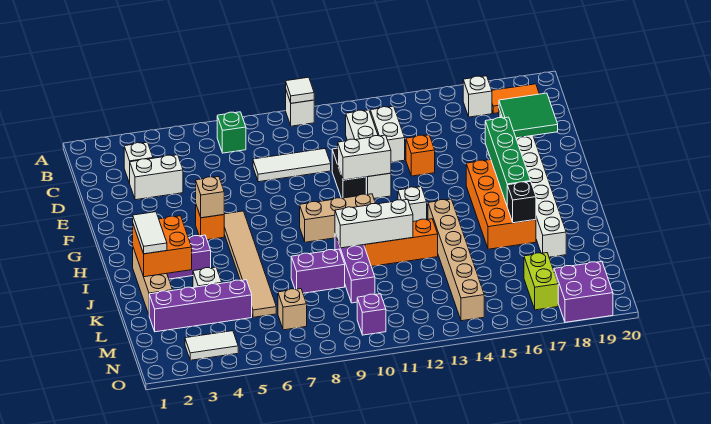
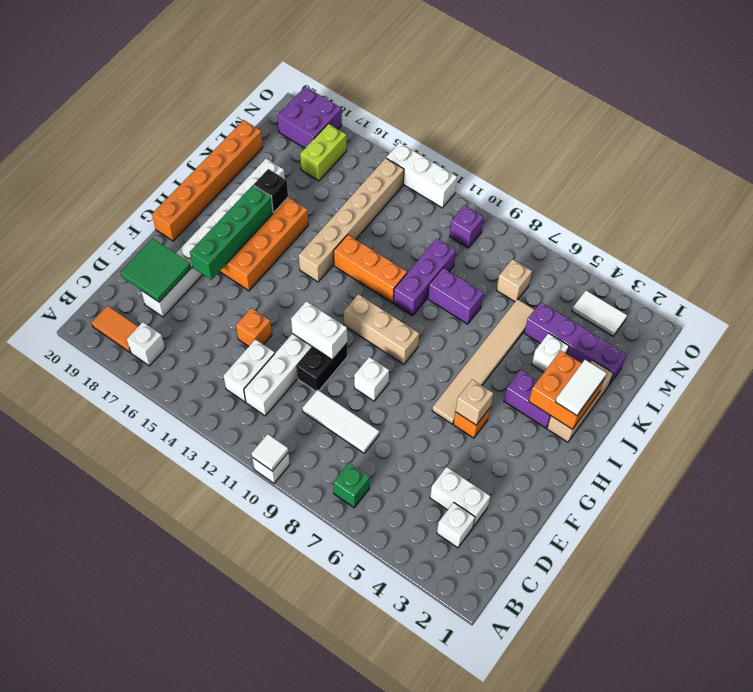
none -> orange 1x6 brick [152,120,263,241]
white 1x1 brick [398,187,427,222] -> white 1x1 brick moved to [354,357,389,401]
white 1x3 brick [335,199,413,248] -> white 1x3 brick moved to [386,143,457,208]

